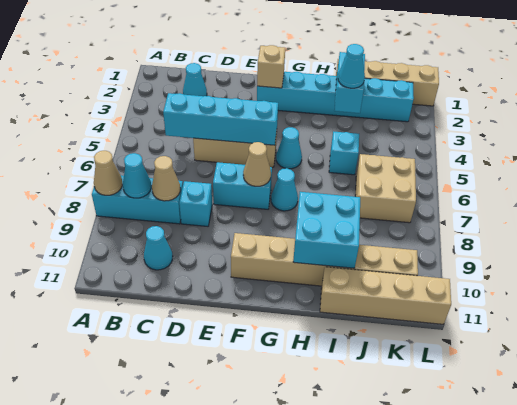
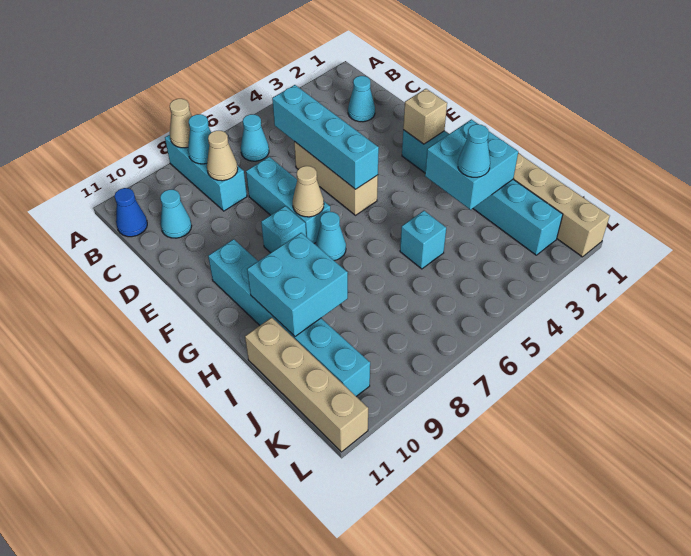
none -> blue 1x1 cone [114,188,147,237]
cyan 1x1 brick [179,181,212,226] -> cyan 1x1 brick moved to [261,206,306,253]
cyan 1x2 brick [213,162,272,209] -> cyan 1x3 brick [246,157,330,243]
tan 1x6 brick [231,233,418,286] -> cyan 1x6 brick [208,239,370,397]
cyan 1x1 cone [276,127,302,169] -> cyan 1x1 cone moved to [241,114,269,161]
cyan 1x2 brick [334,52,365,113] -> cyan 2x2 brick [425,119,518,210]
tan 2x2 brick [355,154,416,223] -> none

